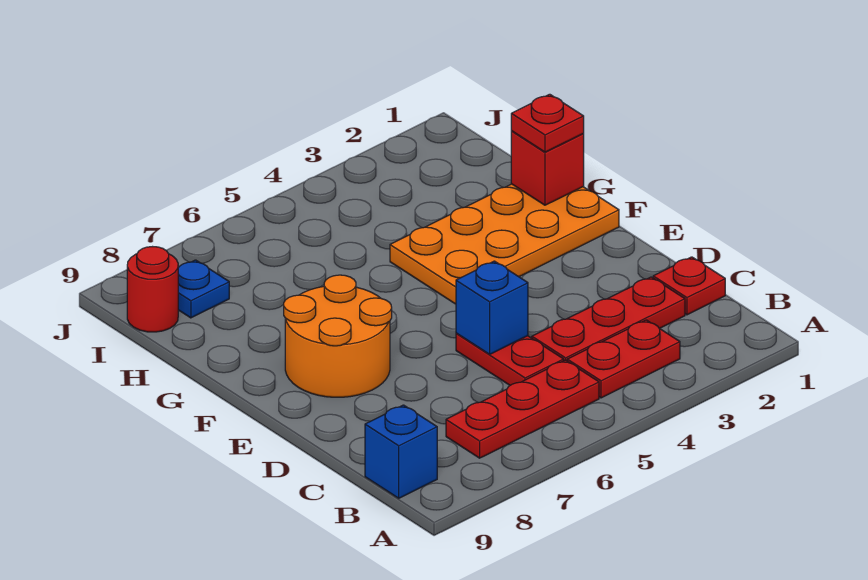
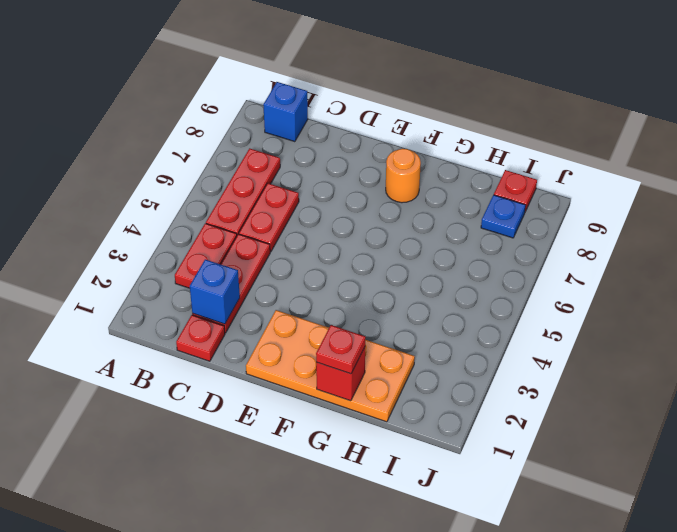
red 1x2 plate [456,333,564,385] -> red 1x2 plate turned to [239,183,299,252]
blue 1x1 brick [456,261,528,354] -> blue 1x1 brick moved to [190,259,240,324]
orange 2x2 round brick [284,275,392,397] -> orange 1x1 round brick [386,149,421,203]
orange 2x4 plate [390,184,619,304] -> orange 2x4 plate turned to [246,310,415,422]
red 1x1 round brick [127,247,178,332] -> red 1x1 plate [494,170,537,211]

